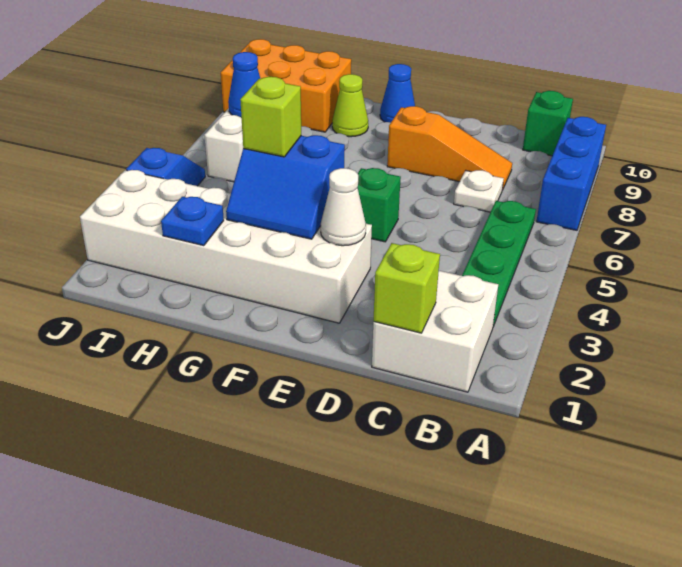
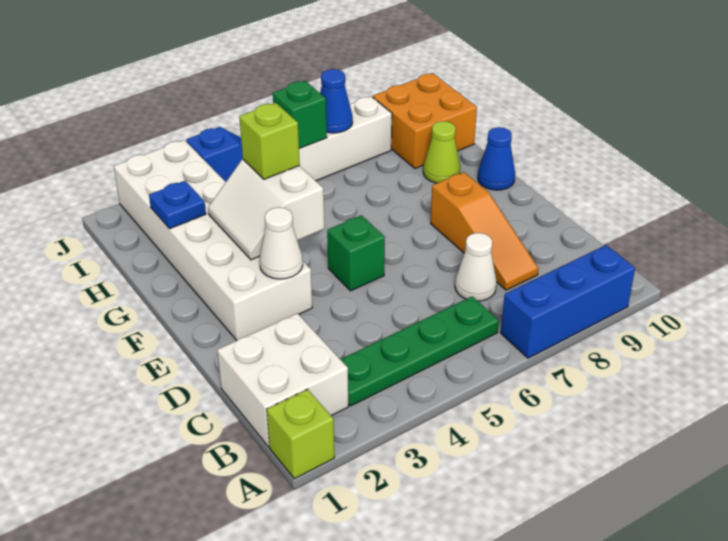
green 1x1 brick [523,91,573,156] -> green 1x1 brick moved to [273,81,327,149]
lime 1x1 brick [374,243,440,333] -> lime 1x1 brick moved to [267,389,334,479]
white 1x1 plate [454,170,504,212] -> white 1x1 cone [455,233,497,301]
blue 2x2 slope [226,135,345,239] -> white 2x2 slope [208,159,324,260]
orange 2x3 brick [221,39,351,132] -> orange 2x2 brick [373,73,477,168]

